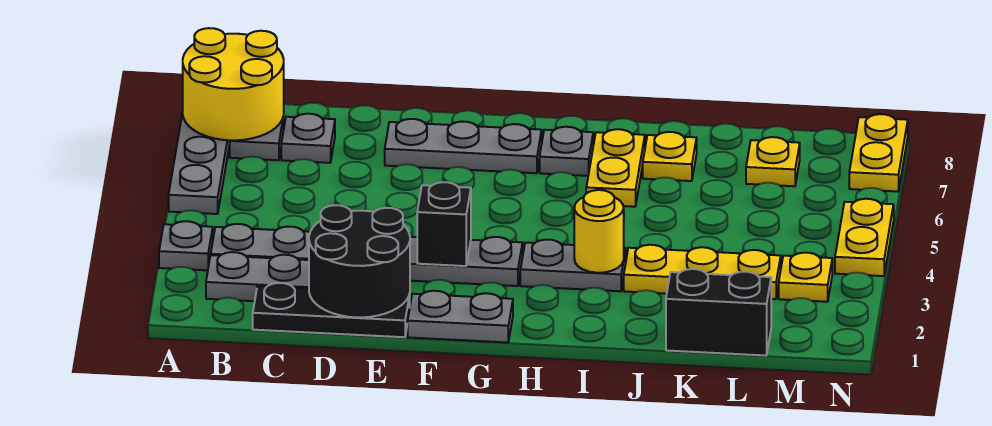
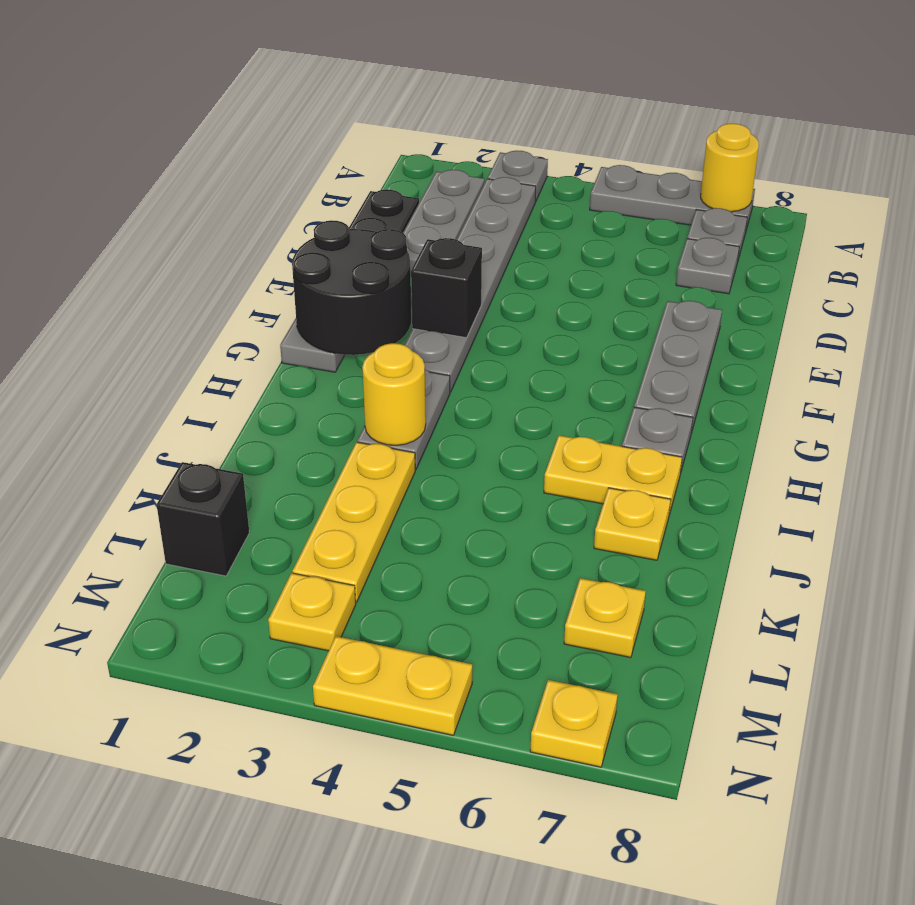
yellow 2x2 round brick [183,28,284,140] -> yellow 1x1 round brick [701,124,759,212]
black 2x2 round brick [309,205,410,317] -> black 2x2 round brick moved to [292,220,412,355]
black 1x2 brick [666,269,771,355] -> black 1x1 brick [157,462,249,576]
yellow 1x2 plate [849,114,908,191] -> yellow 1x1 plate [530,680,618,767]

